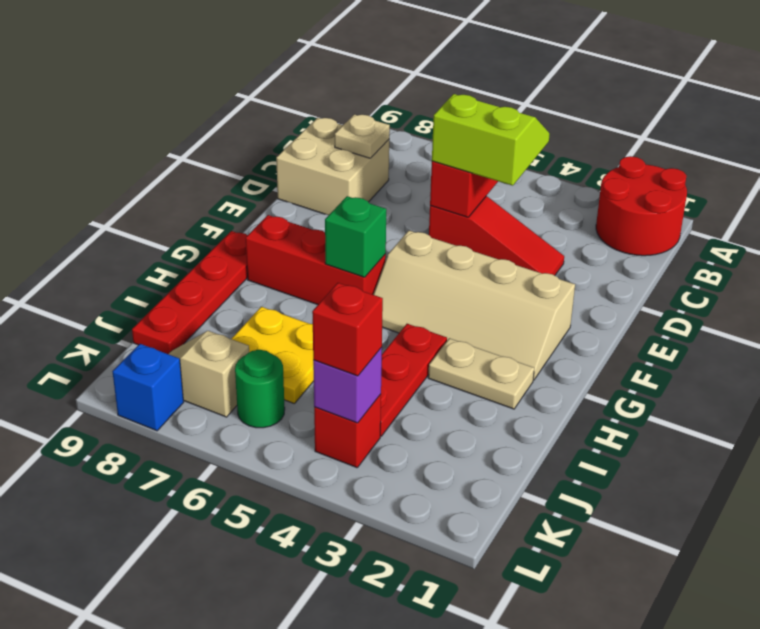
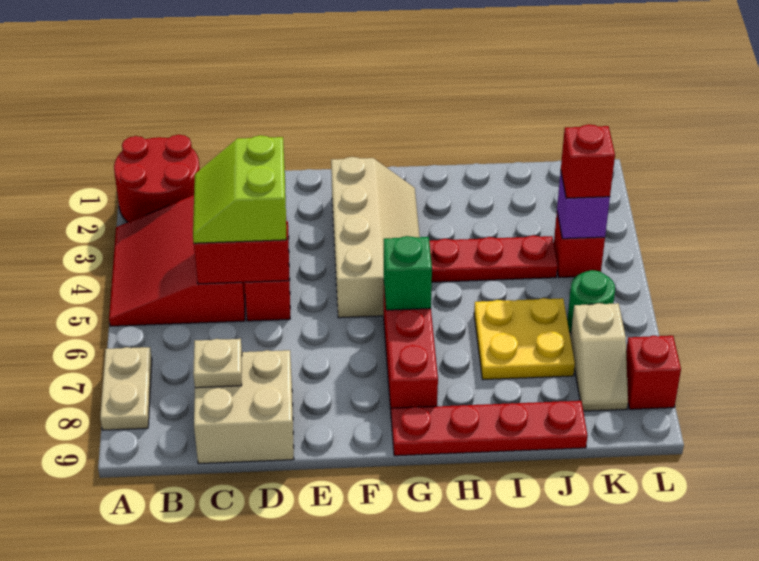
none -> red 3x3 slope [109,195,245,326]
tan 1x2 plate [428,338,534,409] -> tan 1x2 plate moved to [100,347,152,430]
blue 1x1 brick [112,344,184,431] -> red 1x1 brick [626,336,681,409]

